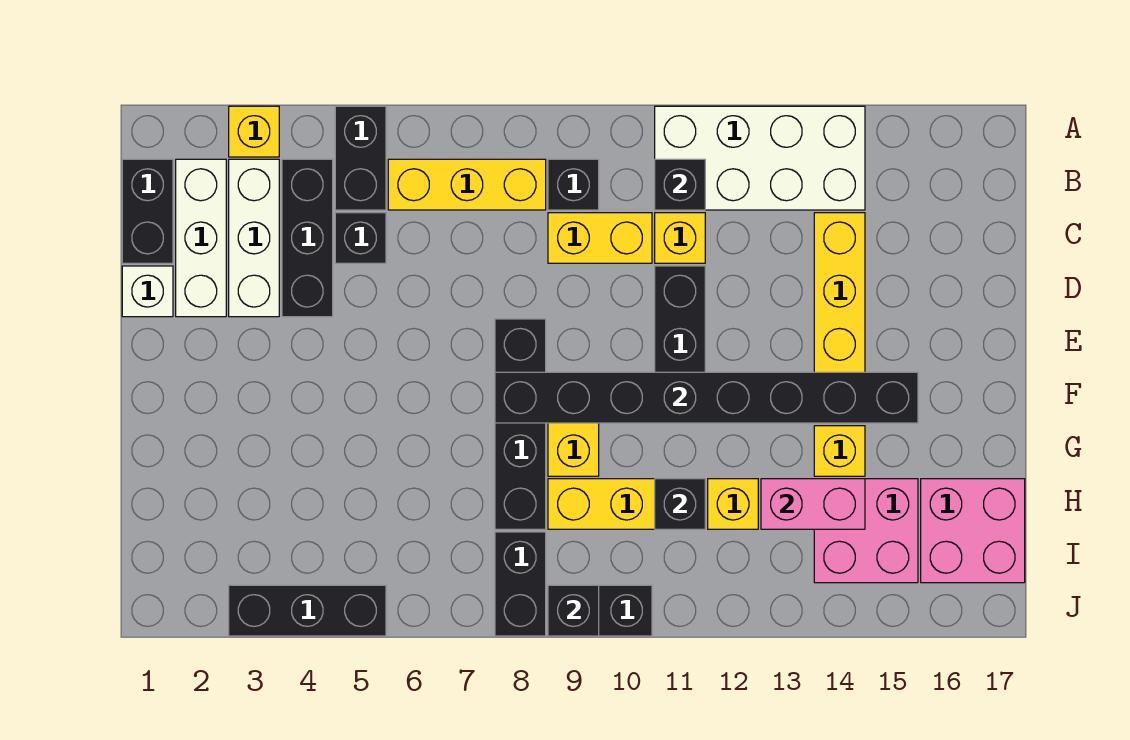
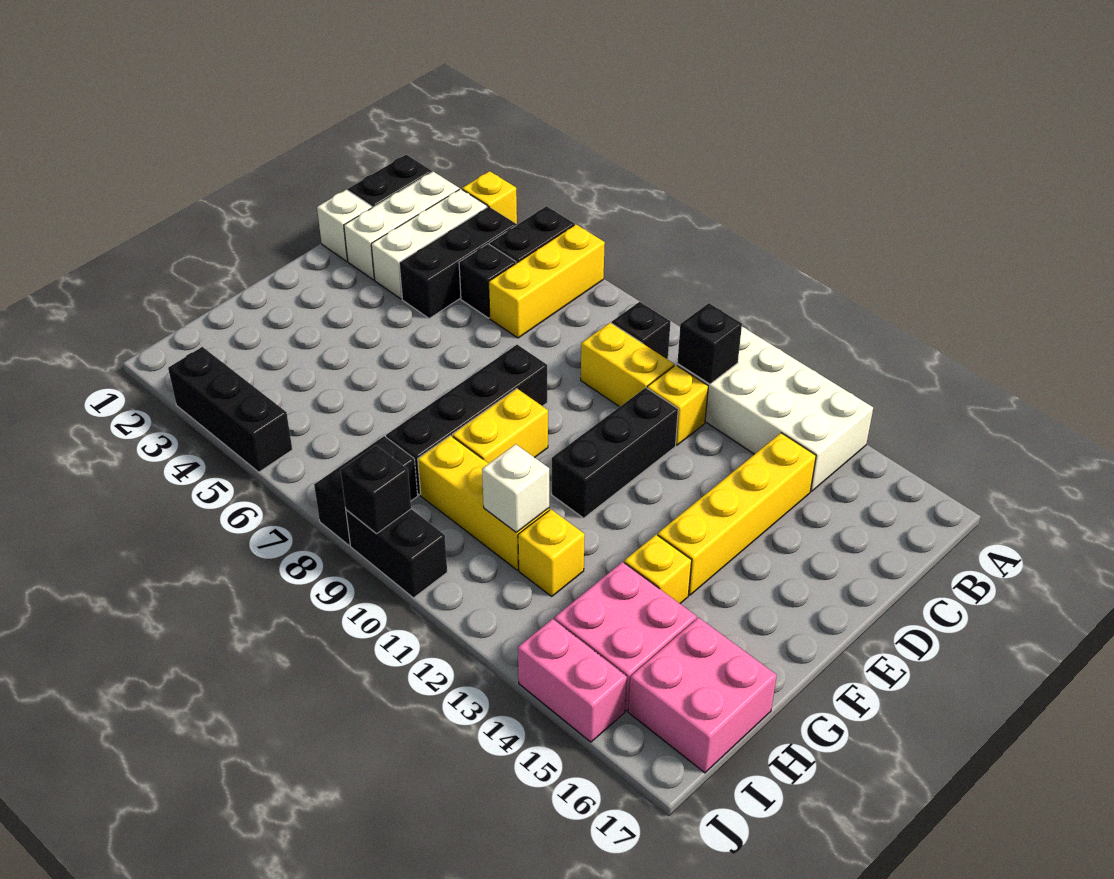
yellow 1x3 brick [388,159,546,210] -> yellow 1x3 brick turned to [489,225,605,338]
black 1x8 brick [495,372,918,423] -> none
black 1x1 brick [655,479,705,529] -> white 1x1 brick [482,444,549,532]
pink 1x2 brick [761,479,865,529] -> pink 1x2 brick moved to [518,619,627,742]

